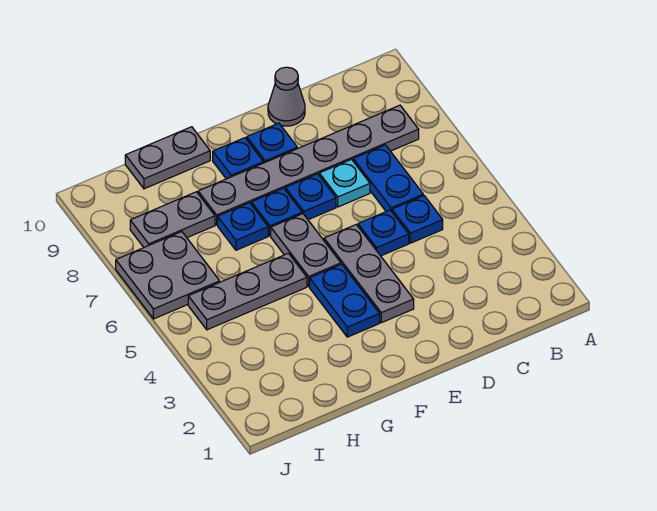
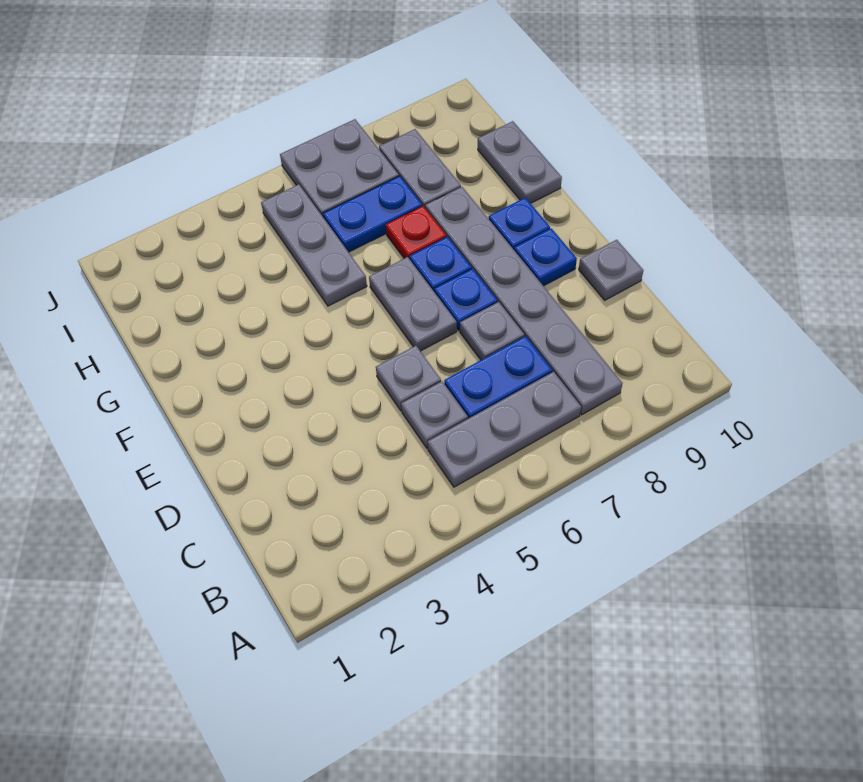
blue 1x1 plate [392,196,443,243] -> grey 1x1 plate [401,381,468,448]
blue 1x1 plate [358,210,409,256] -> grey 1x1 plate [376,346,441,411]
cyan 1x1 plate [319,159,370,207] -> grey 1x1 plate [460,302,524,360]
grey 1x1 cone [268,67,305,126] -> grey 1x1 plate [579,240,644,300]
grey 1x3 plate [324,225,414,323] -> grey 1x3 plate moved to [428,372,581,487]
blue 1x2 plate [310,264,380,337] -> blue 1x2 plate moved to [323,176,422,252]
grey 1x2 plate [271,214,341,286] -> grey 1x2 plate turned to [369,257,457,351]
blue 1x1 plate [218,203,268,250] -> red 1x1 plate [386,206,447,259]

